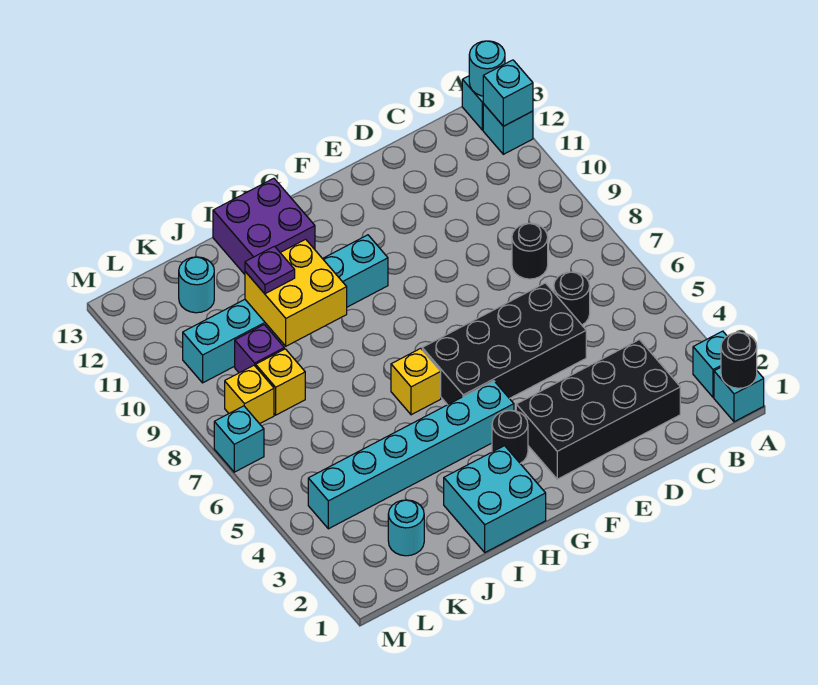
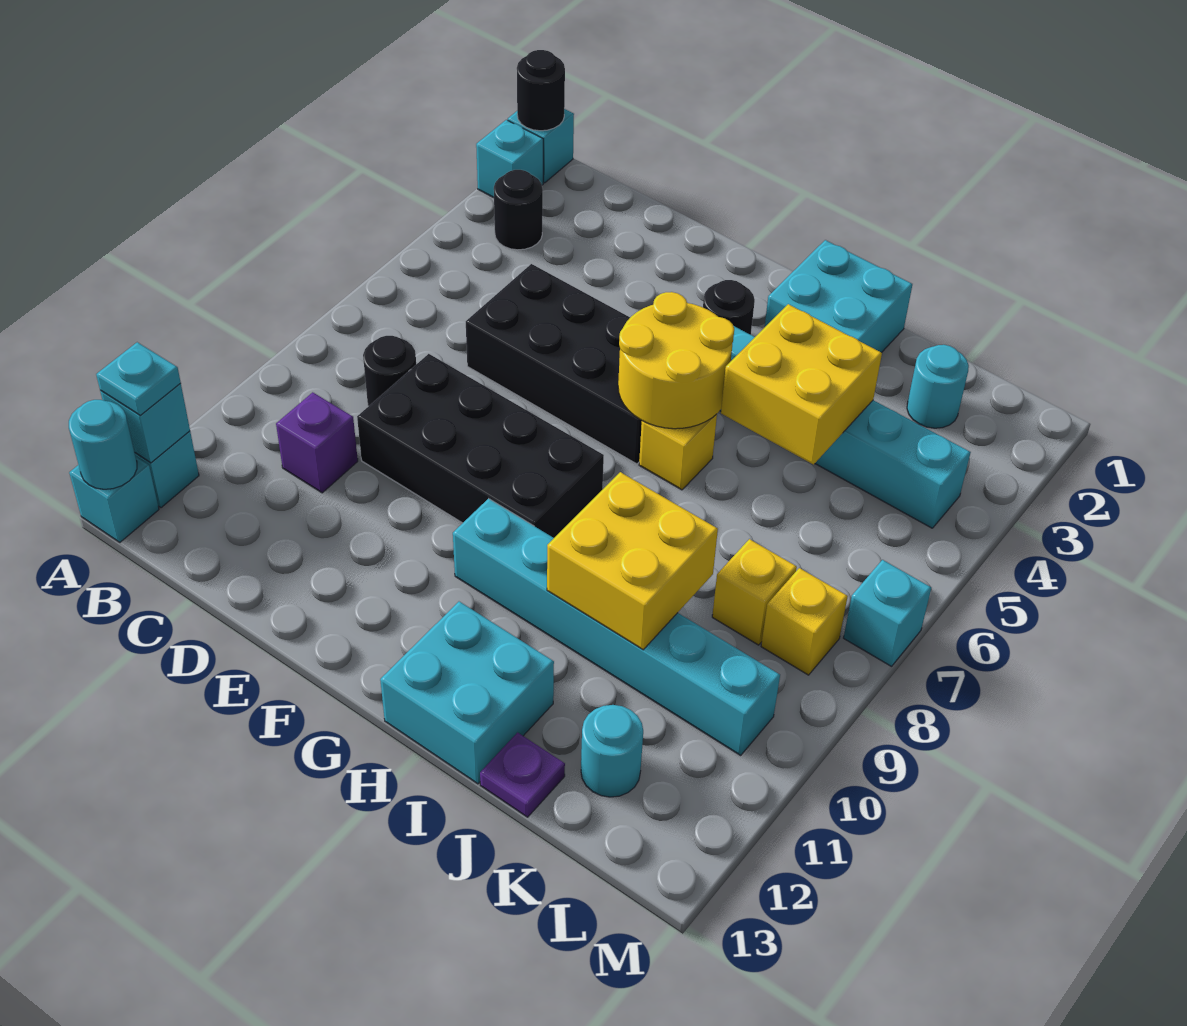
none -> cyan 1x1 plate [96,342,181,415]
black 2x4 brick [516,340,680,479] -> black 2x4 brick moved to [357,354,604,538]
black 1x1 round brick [554,272,590,325] -> black 1x1 round brick moved to [494,170,543,250]
none -> yellow 2x2 round brick [618,292,734,429]
purple 2x2 brick [213,178,315,274] -> cyan 2x2 brick [380,602,554,784]
none -> yellow 2x2 brick [721,304,882,465]
purple 1x1 plate [245,246,295,294] -> purple 1x1 plate moved to [480,732,565,817]
purple 1x1 brick [235,325,284,373] -> purple 1x1 brick moved to [276,392,358,493]

